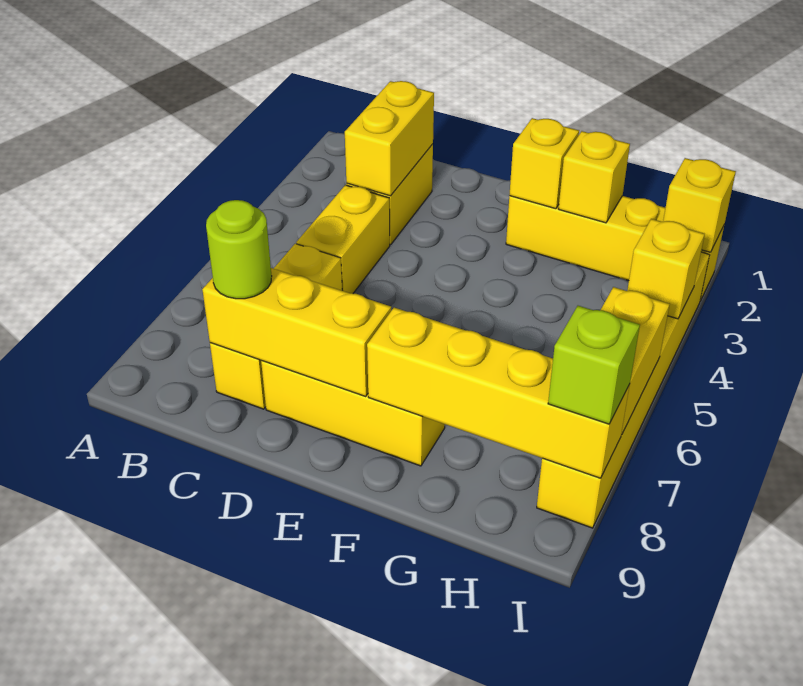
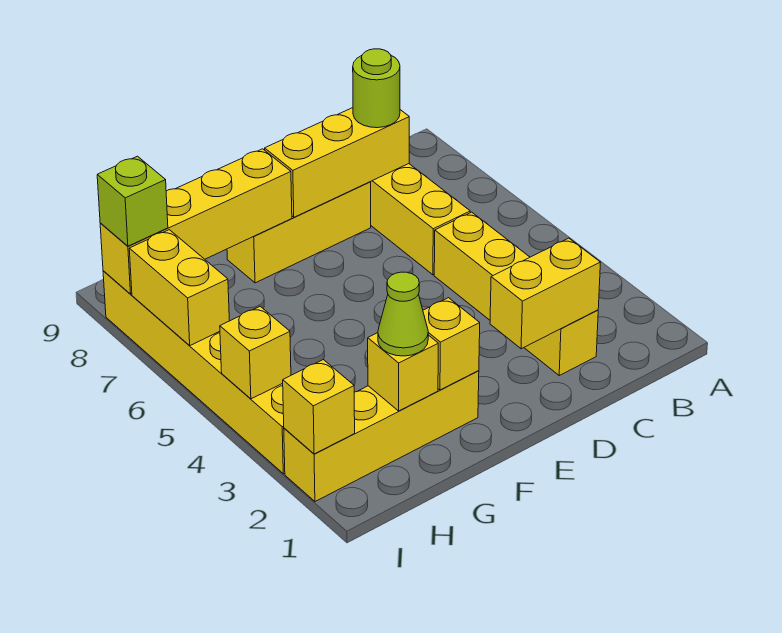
yellow 1x2 brick [345,81,434,196] -> yellow 1x2 brick turned to [490,238,601,349]
none -> lime 1x1 cone [378,272,428,356]

